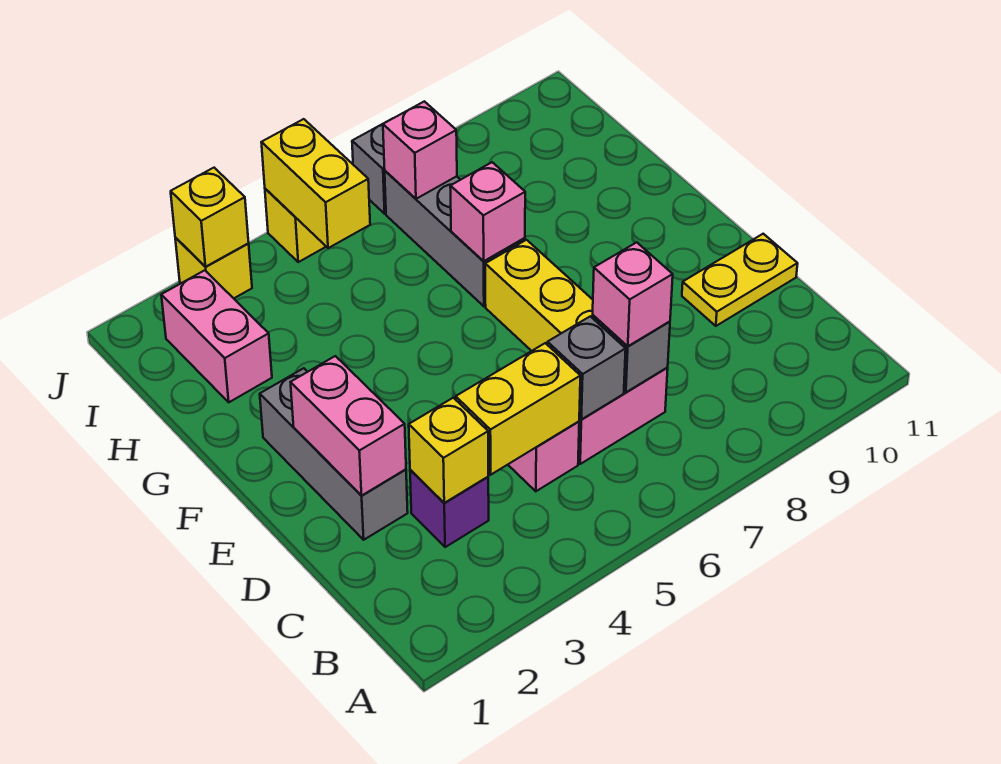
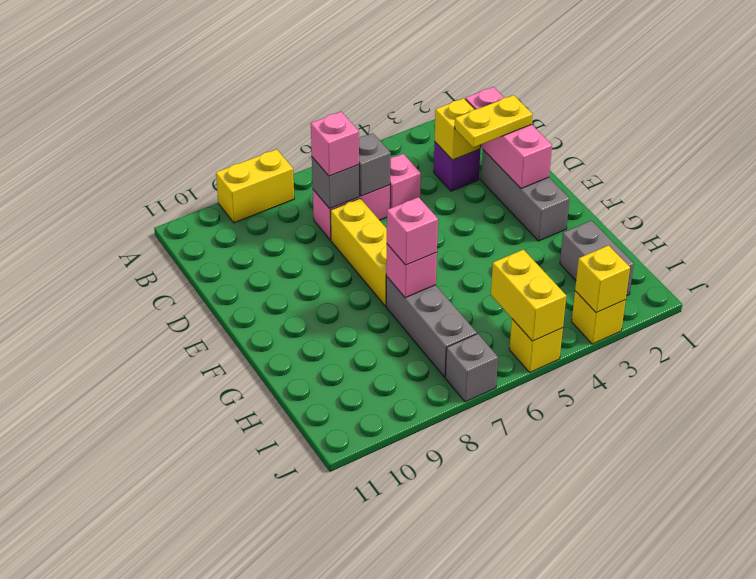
yellow 1x2 brick [456,343,580,475] -> yellow 1x2 brick moved to [216,149,294,223]
pink 1x2 brick [291,356,406,495] -> pink 1x3 brick [465,87,552,189]
yellow 1x2 plate [682,234,798,326] -> yellow 1x2 plate moved to [455,95,533,148]
pink 1x2 brick [161,270,272,402] -> grey 1x2 brick [560,221,634,296]
pink 1x1 brick [383,101,457,199] -> pink 1x1 brick moved to [387,197,438,265]

